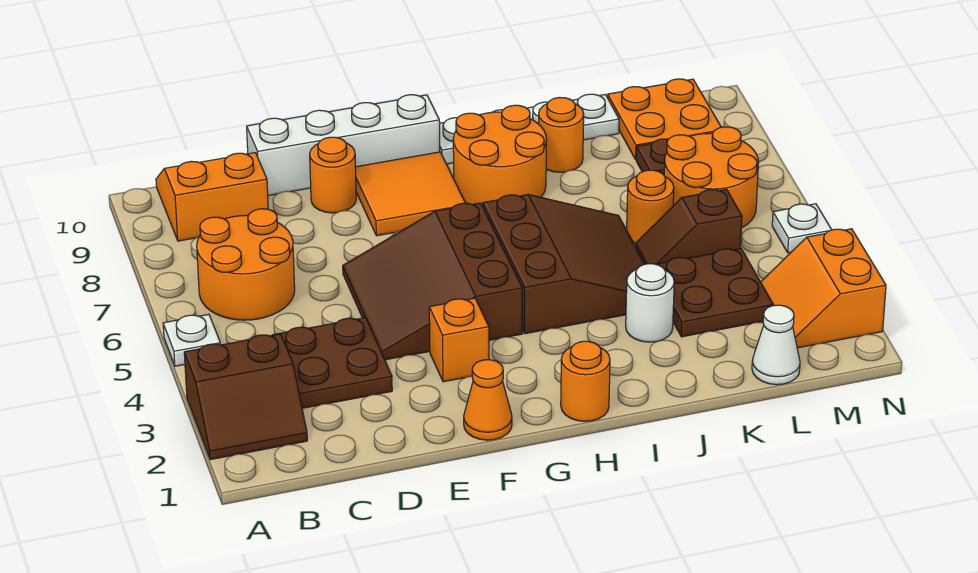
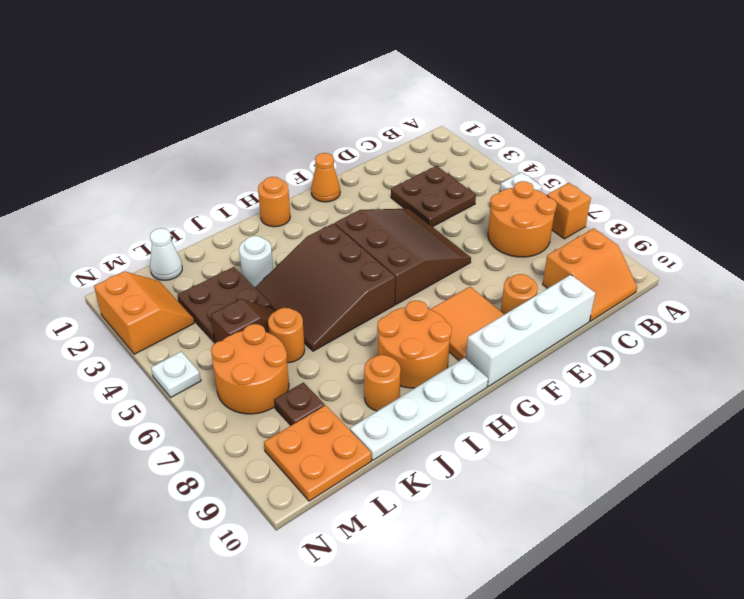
brown 2x2 slope [184,334,307,460] -> none
orange 1x1 brick [429,298,489,382] -> orange 1x1 brick moved to [547,183,591,239]

